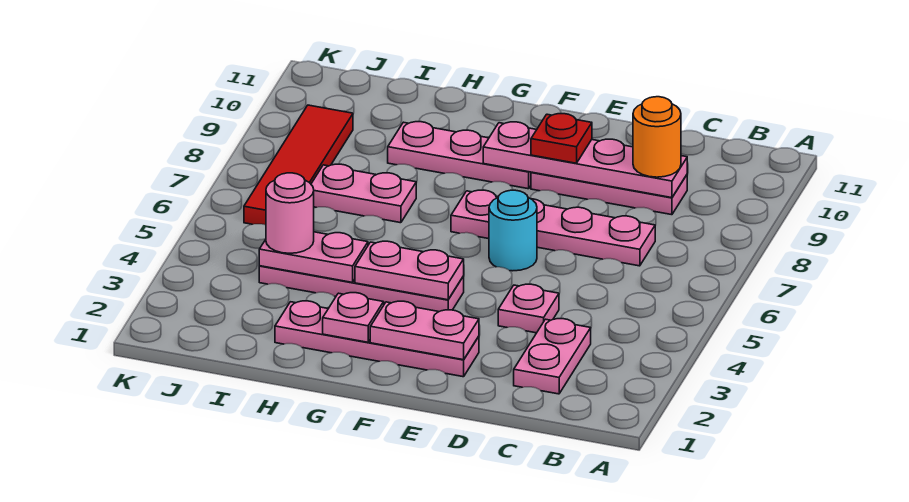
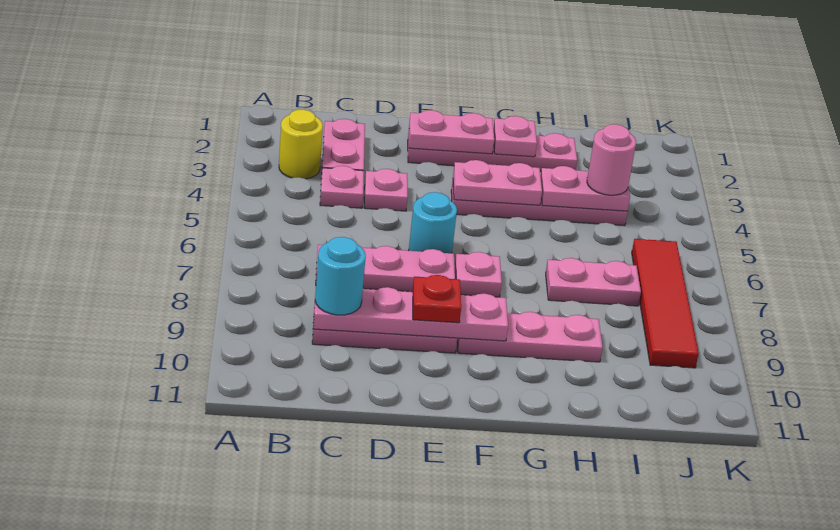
none -> yellow 1x1 round brick [279,110,323,179]
none -> pink 1x1 plate [320,166,364,208]
orange 1x1 round brick [633,97,681,177] -> cyan 1x1 round brick [315,237,366,315]

